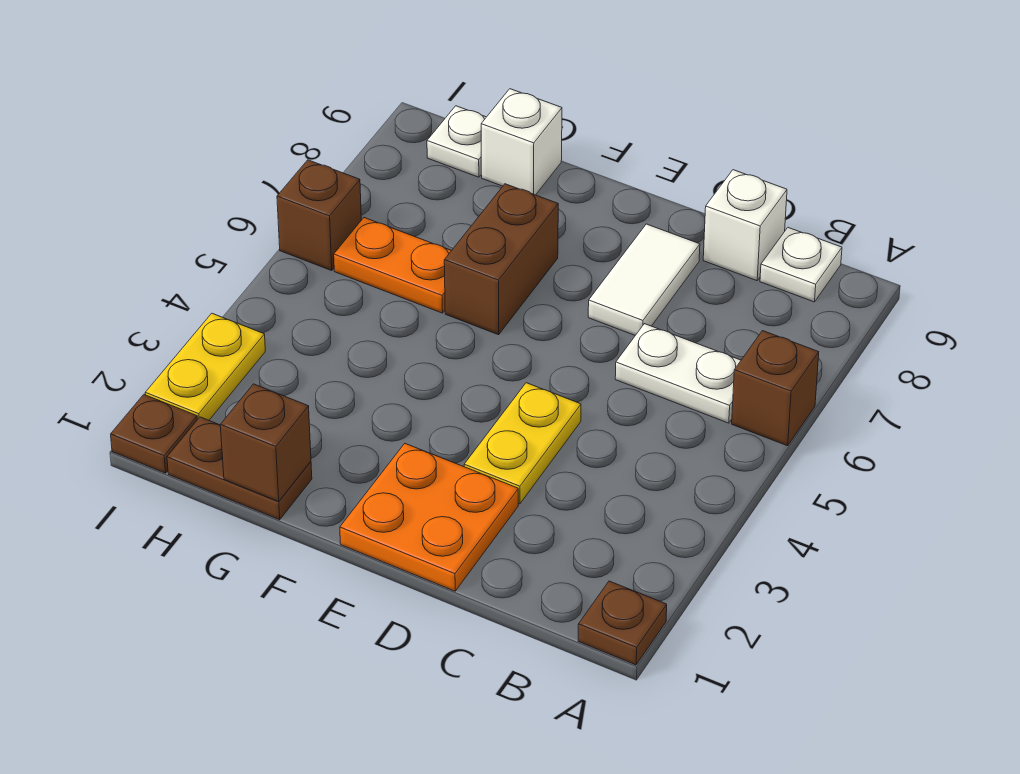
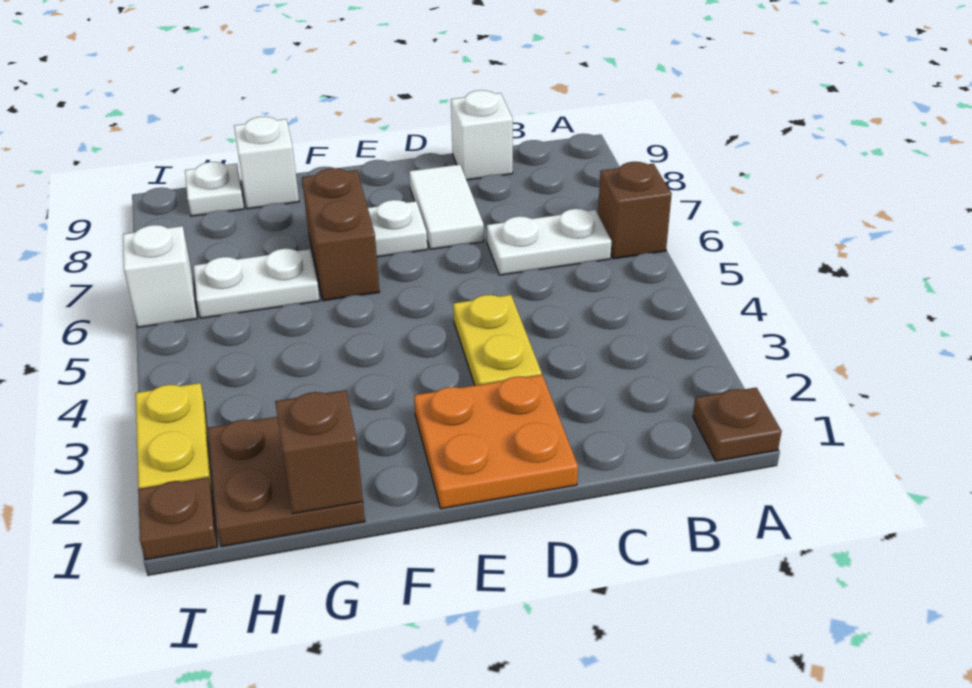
white 1x1 plate [760,228,842,302] -> white 1x1 plate moved to [368,200,427,257]
brown 1x2 plate [167,417,312,520] -> brown 2x2 plate [208,417,365,547]
orange 1x2 plate [334,218,451,313] -> white 1x2 plate [194,249,320,318]
brown 1x1 brick [277,160,361,270] -> white 1x1 brick [123,225,197,327]

